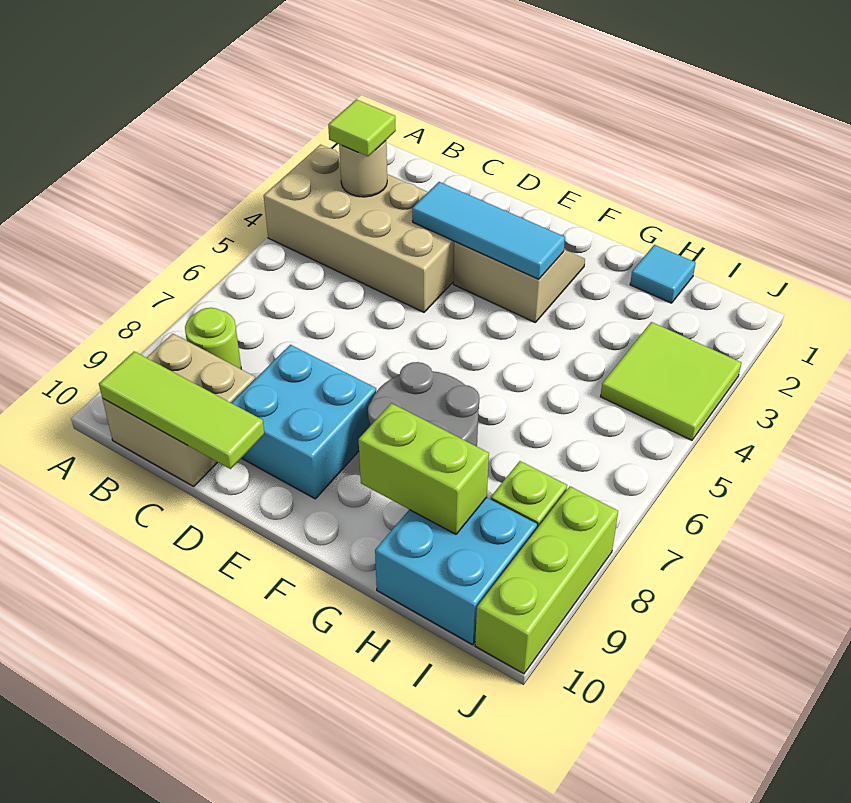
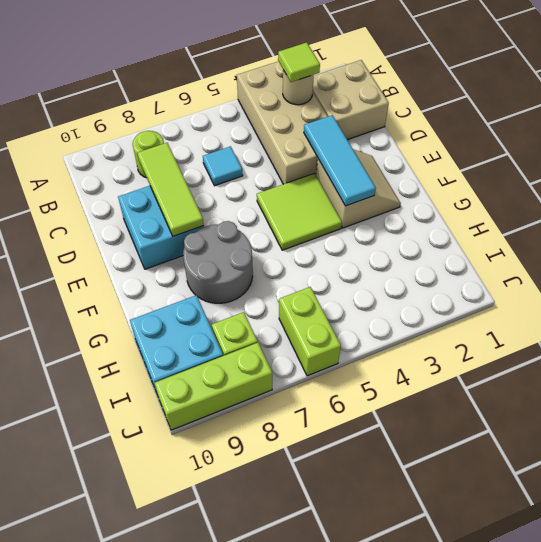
tan 2x2 brick [103,334,255,486] -> tan 2x2 brick moved to [313,60,389,140]
lime 1x3 tile [99,351,264,469] -> lime 1x3 tile moved to [137,143,204,236]
lime 1x2 brick [359,403,489,534] -> lime 1x2 brick moved to [279,287,341,376]
cyan 1x1 tile [630,245,696,303] -> cyan 1x1 tile moved to [203,146,243,186]
lime 2x2 tile [600,322,741,440] -> lime 2x2 tile moved to [257,173,342,250]

